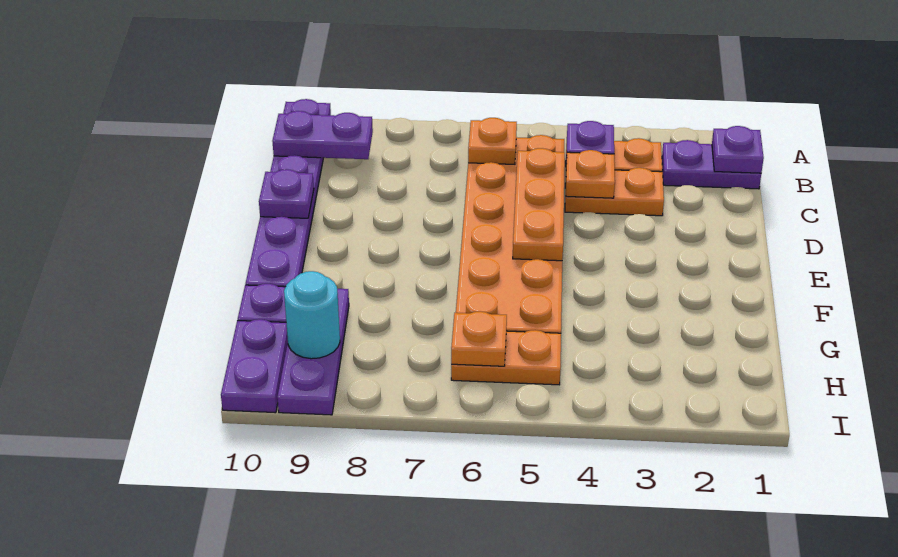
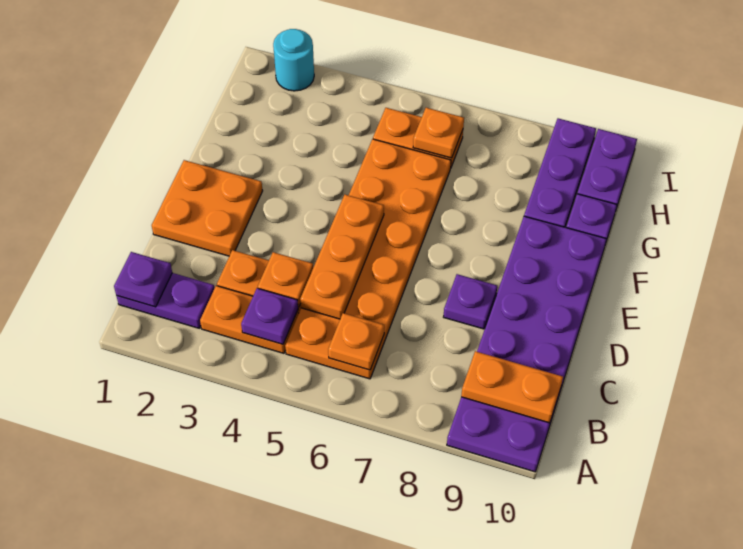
purple 1x6 plate [246,99,331,287] -> purple 2x6 plate [447,216,606,472]
purple 1x2 plate [272,111,373,159] -> orange 1x2 plate [461,351,563,423]
none -> orange 2x2 plate [152,160,263,256]
purple 1x1 plate [259,169,314,218] -> purple 1x1 plate moved to [444,274,497,329]
cyan 1x1 round brick [284,271,340,359] -> cyan 1x1 round brick moved to [273,29,314,91]

